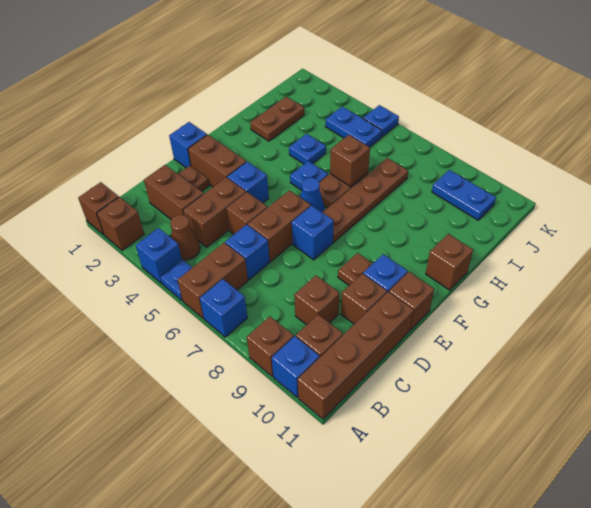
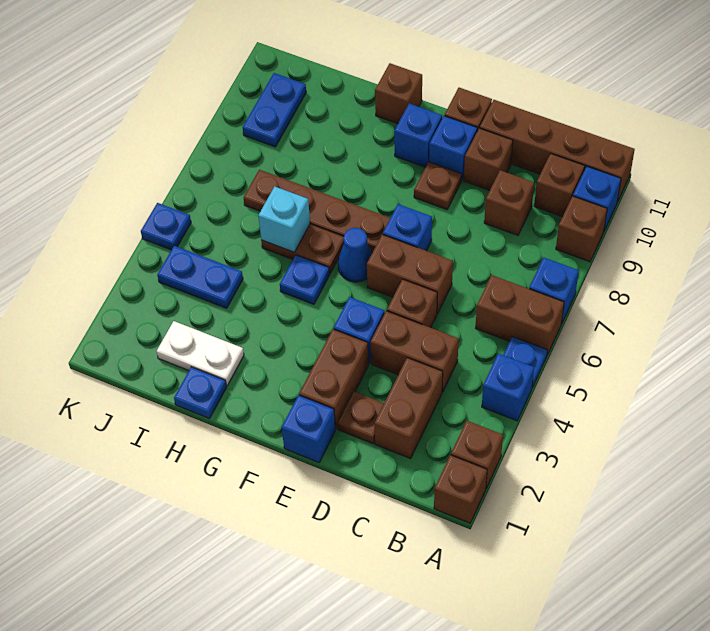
brown 1x1 cone [170,215,200,260] -> none
blue 1x1 brick [225,224,270,280] -> blue 1x1 brick moved to [394,104,442,167]
brown 1x2 plate [250,96,304,141] -> white 1x2 plate [157,321,244,386]
blue 1x1 plate [289,134,326,164] -> blue 1x1 plate moved to [174,367,227,419]
brown 1x1 brick [330,135,370,187] -> cyan 1x1 brick [258,186,310,252]
blue 1x2 plate [325,107,382,147] -> blue 1x2 plate turned to [157,246,243,308]

